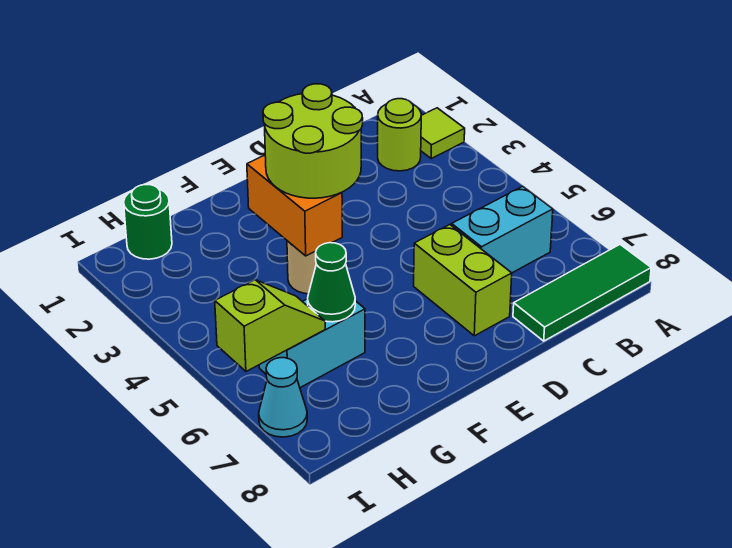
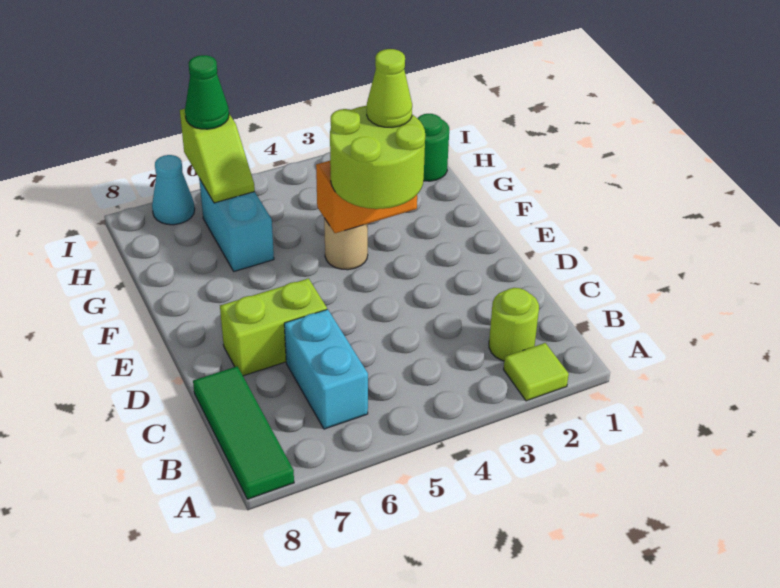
none -> lime 1x1 cone [367,49,412,127]
green 1x1 cone [308,243,355,322] -> green 1x1 cone moved to [185,55,229,129]

